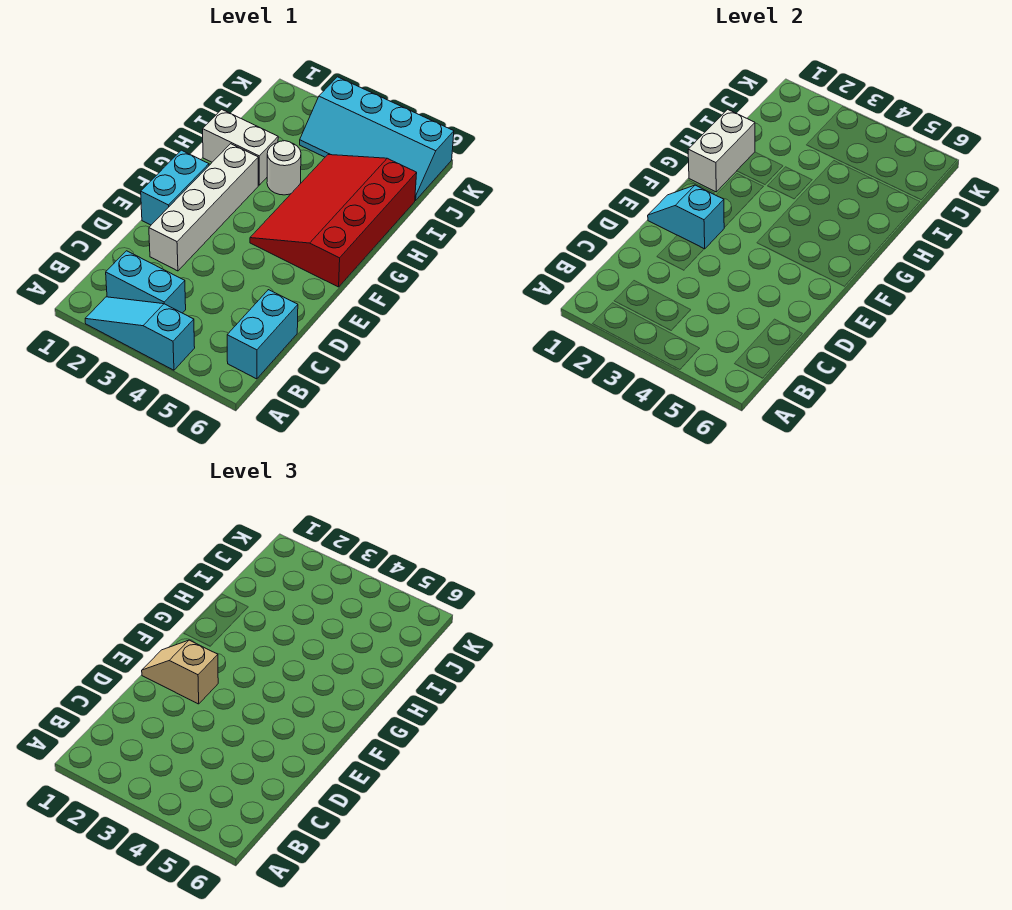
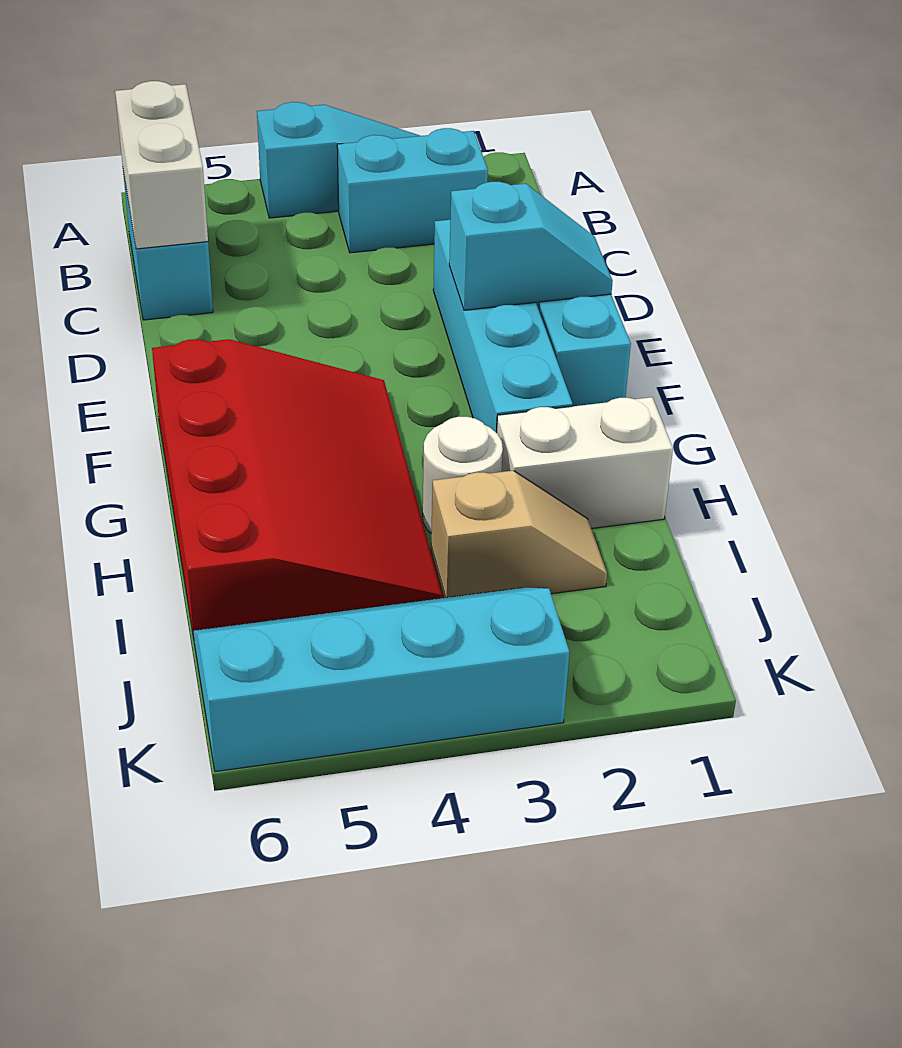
white 1x4 brick [149,144,258,271] -> cyan 1x4 brick [433,220,573,433]
tan 1x2 slope [142,640,218,704] -> tan 1x2 slope moved to [431,471,607,598]
white 1x2 brick [688,109,755,192] -> white 1x2 brick moved to [115,81,208,249]

